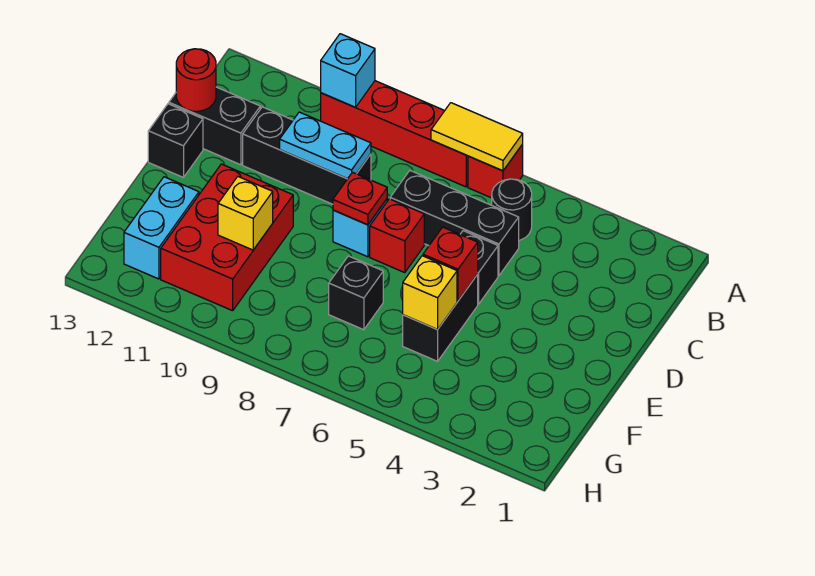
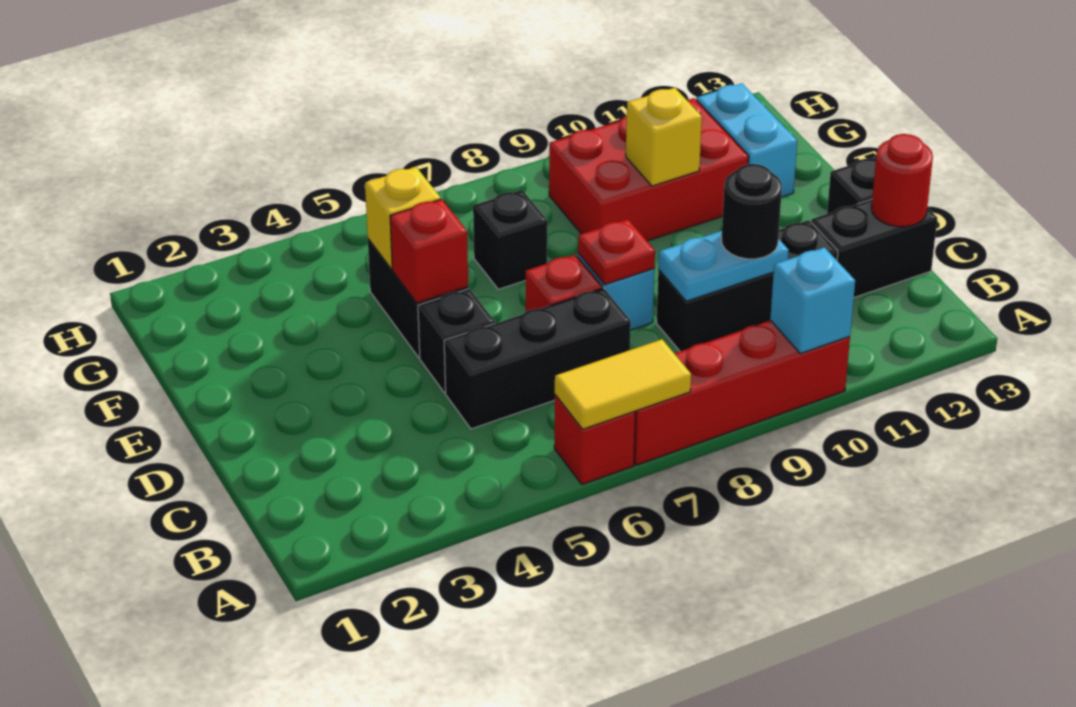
black 1x1 round brick [492,179,532,240] -> black 1x1 round brick moved to [722,164,782,259]
red 2x3 brick [161,164,293,311] -> red 2x3 brick turned to [549,98,749,241]

